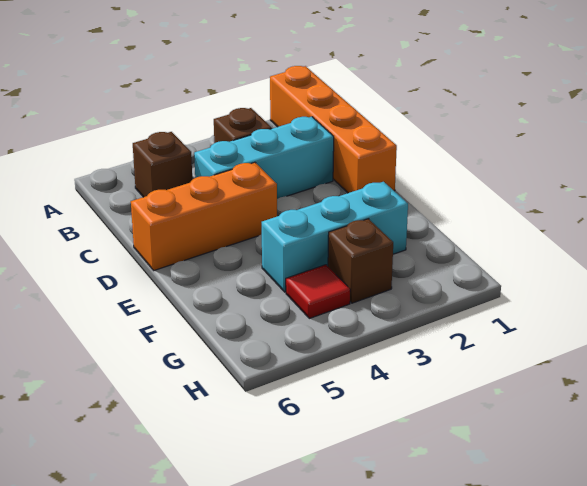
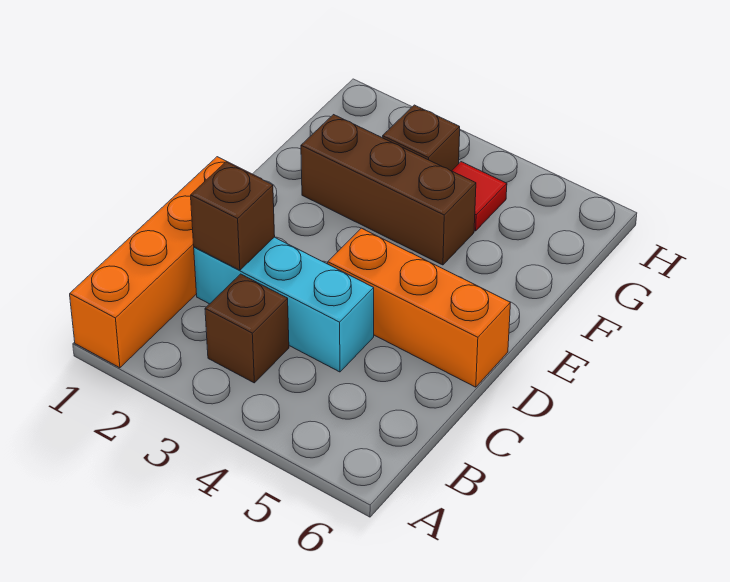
brown 1x1 brick [133,132,192,197] -> brown 1x1 brick moved to [191,162,275,270]
cyan 1x3 brick [262,182,408,292] -> brown 1x3 brick [301,115,476,265]

